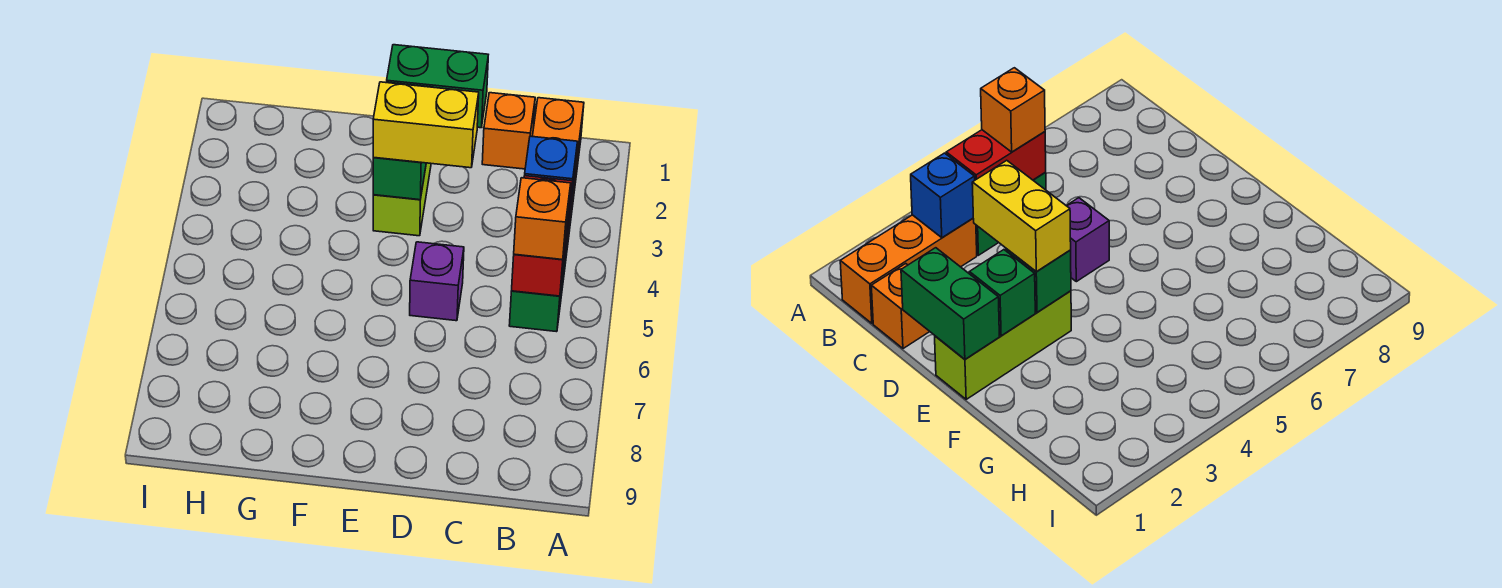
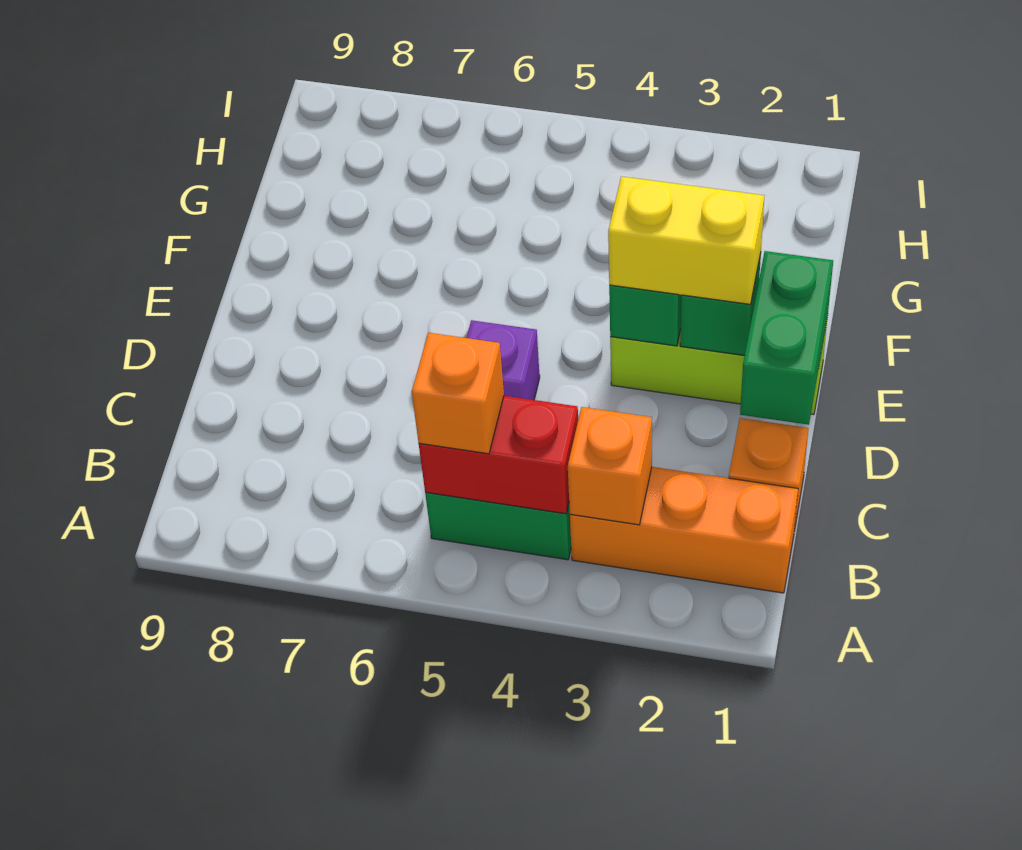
blue 1x1 brick [525,136,577,210] -> orange 1x1 brick [568,407,652,525]
yellow 1x2 brick [373,82,479,168] -> yellow 1x2 brick turned to [608,176,764,304]

